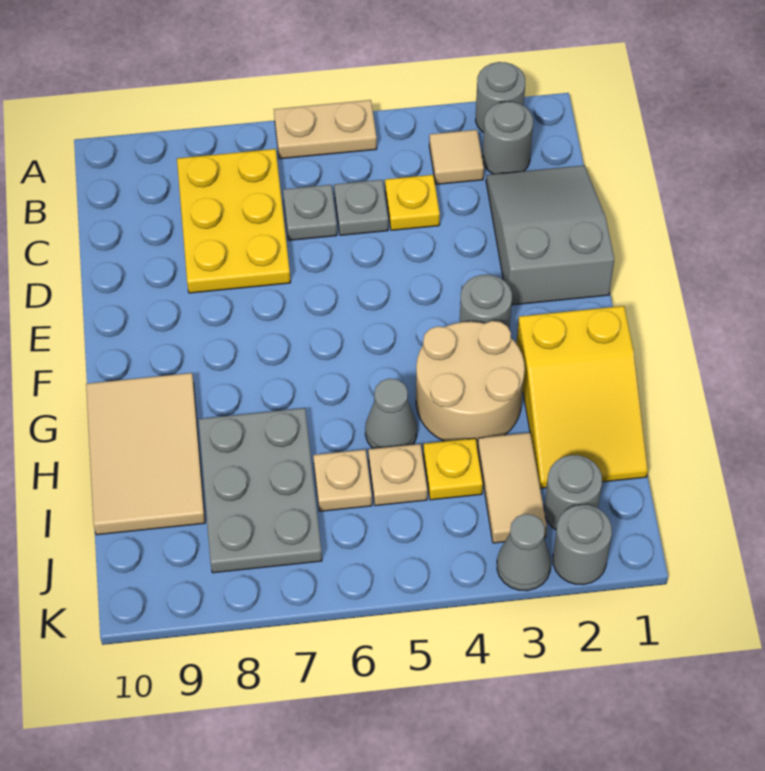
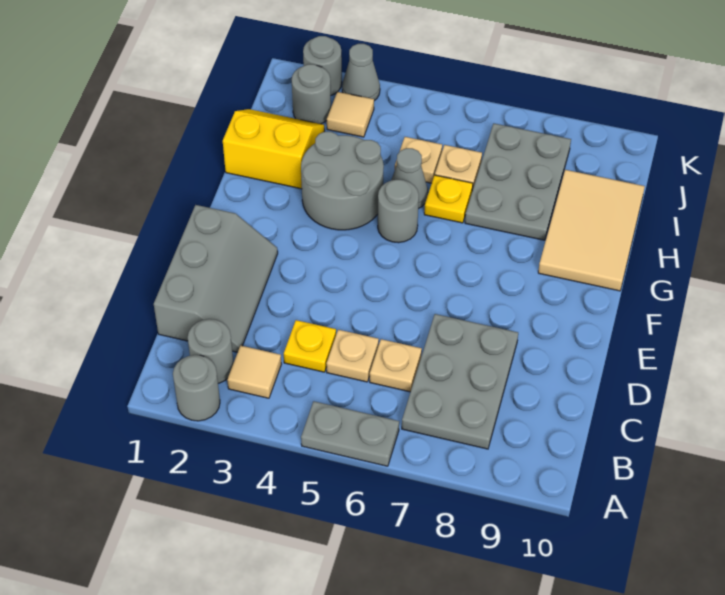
tan 1x2 plate [274,100,377,159] -> grey 1x2 plate [301,401,399,466]
yellow 2x3 plate [177,149,291,293] -> grey 2x3 plate [402,314,518,449]
grey 2x3 slope [486,165,614,305] -> grey 2x3 slope turned to [154,205,278,352]
grey 1x1 plate [334,180,388,235] -> tan 1x1 plate [326,330,379,382]
grey 1x1 plate [283,185,337,240] -> tan 1x1 plate [370,339,422,392]
grey 1x1 round brick [460,275,512,330] -> grey 1x1 round brick moved to [378,180,419,243]
yellow 2x3 slope [517,306,648,488] -> yellow 2x2 slope [223,109,325,189]
tan 2x2 round brick [416,321,525,446] -> grey 2x2 round brick [301,132,384,230]
tan 1x2 tile [478,433,547,543] -> tan 1x1 tile [327,92,374,137]
yellow 1x1 plate [423,438,483,500] -> yellow 1x1 plate moved to [424,175,473,223]

